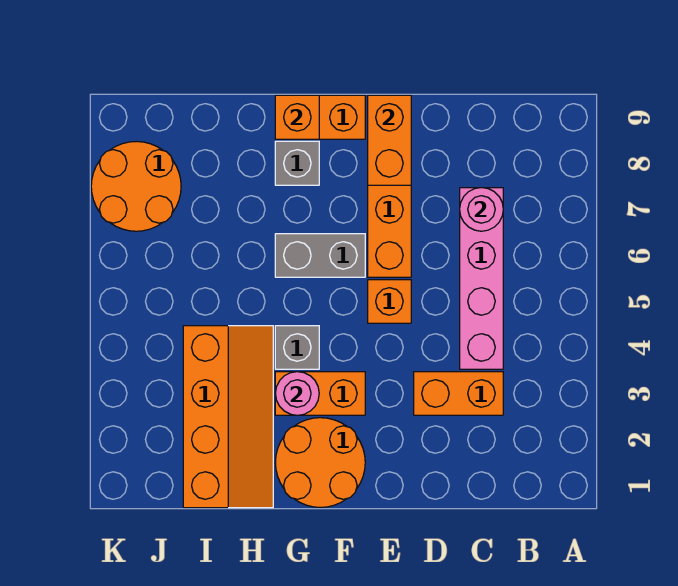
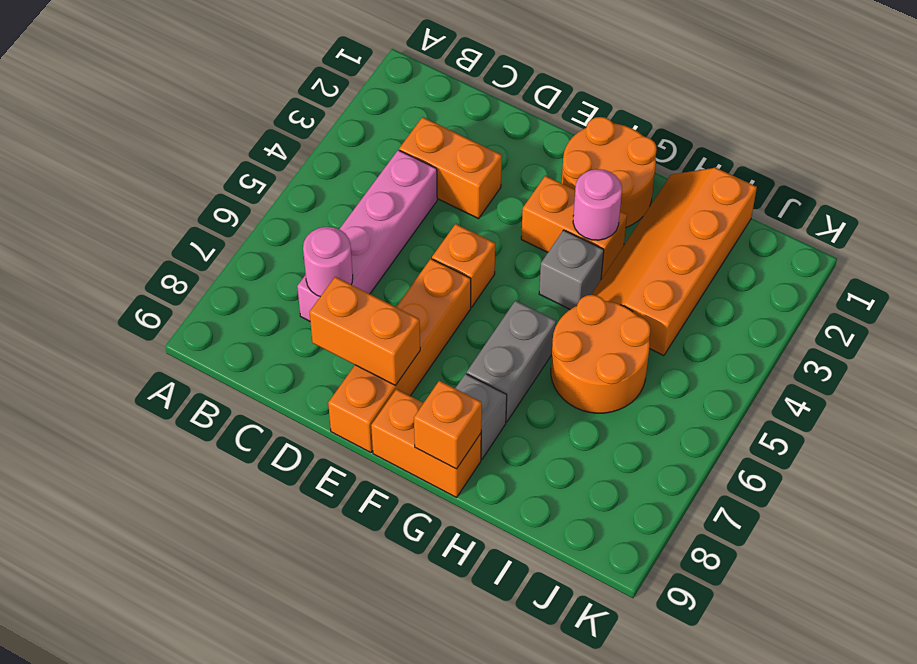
orange 1x2 brick [368,95,411,185] -> orange 1x2 brick turned to [309,277,420,385]
grey 1x2 brick [275,234,365,277] -> grey 1x2 brick turned to [467,301,556,422]
orange 2x2 round brick [91,141,181,231] -> orange 2x2 round brick moved to [551,295,650,413]

